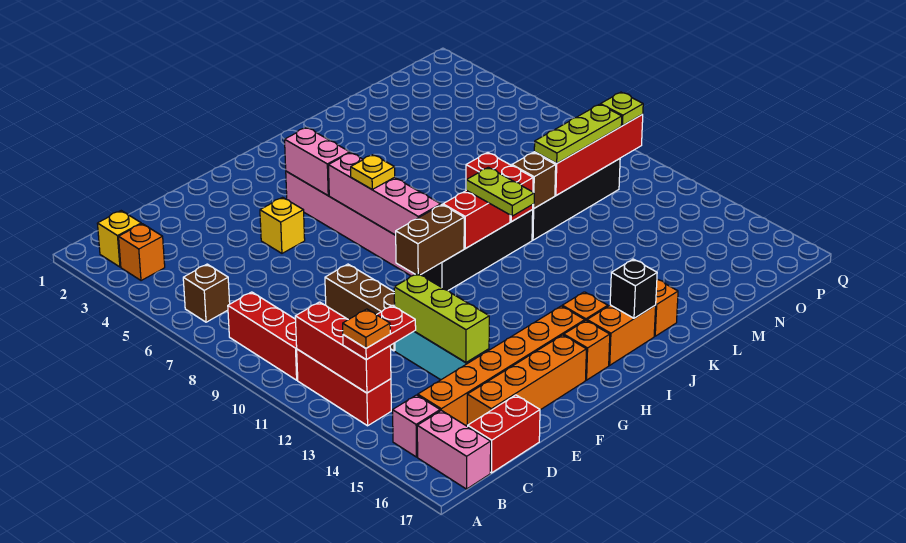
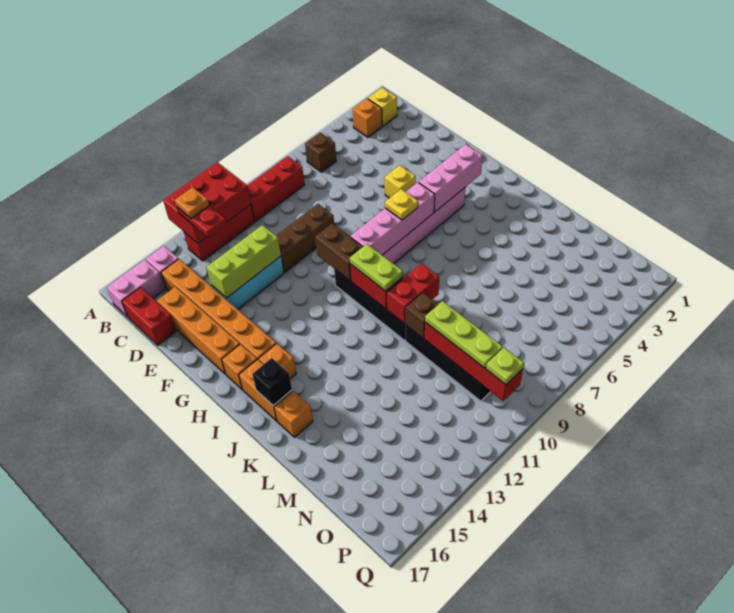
red 1x3 brick [295,302,391,393] -> red 2x3 brick [163,162,251,243]
pink 1x2 brick [285,128,350,195] -> pink 1x3 brick [419,144,483,212]
lime 1x2 plate [466,167,534,216] -> lime 1x2 plate turned to [350,244,403,291]

